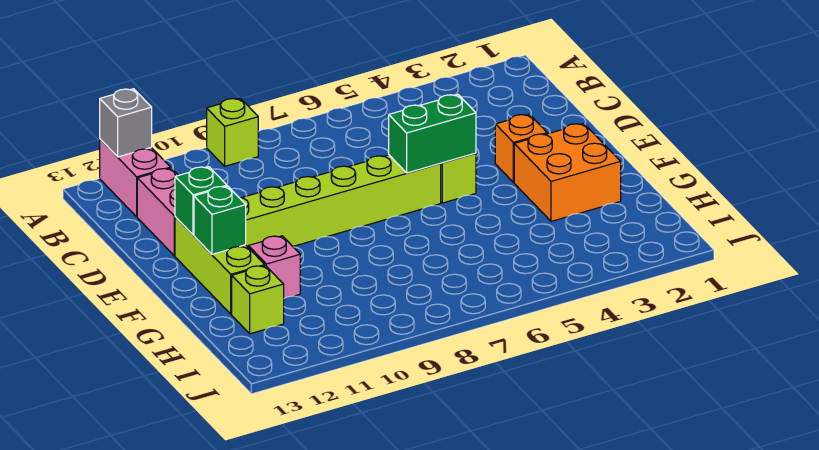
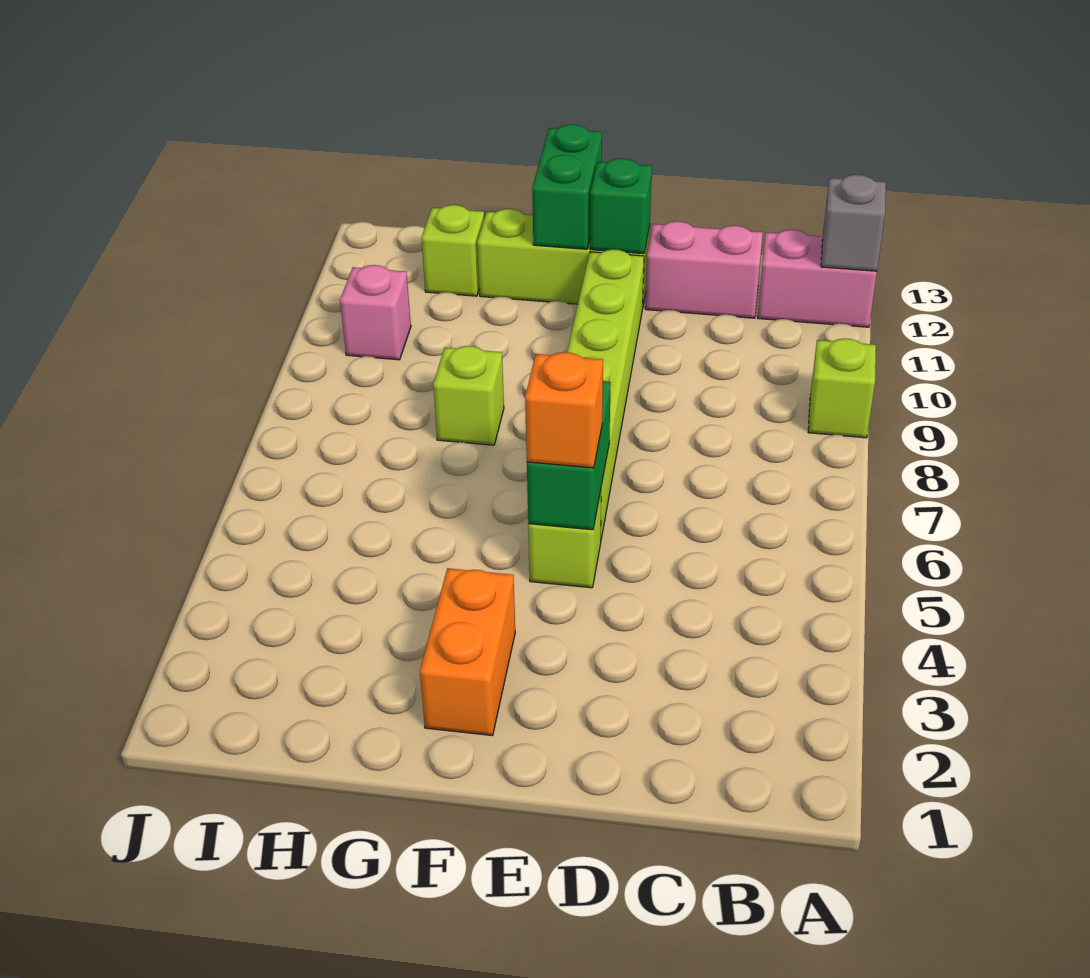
orange 1x1 brick [495,114,547,182] -> orange 1x1 brick moved to [525,352,603,468]
orange 2x2 brick [514,123,621,221] -> orange 1x2 brick [420,568,515,736]
green 1x1 brick [194,186,246,254] -> green 1x2 brick [532,124,602,249]
none -> lime 1x1 brick [433,346,504,445]
pink 1x1 brick [248,236,300,298] -> pink 1x1 brick moved to [340,265,411,360]

